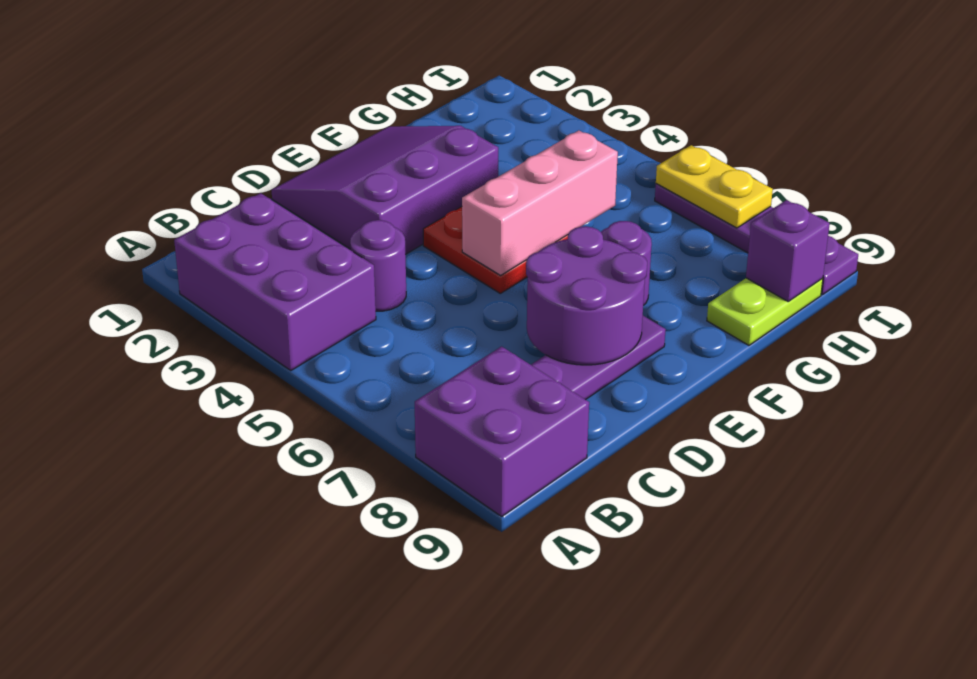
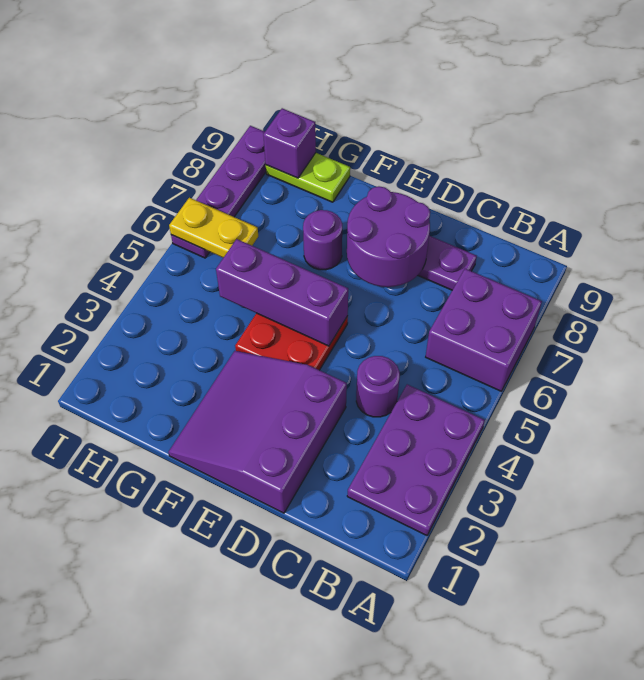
purple 2x3 brick [174,193,376,371] -> purple 2x3 plate [347,385,485,535]
purple 2x2 brick [415,346,589,517] -> purple 2x2 brick moved to [426,269,542,391]
purple 3x3 slope [272,126,498,254] -> purple 3x3 slope turned to [169,351,347,513]
pink 1x3 brick [462,130,618,275] -> purple 1x3 brick [216,239,348,346]
yellow 1x2 plate [656,145,773,228] -> yellow 1x2 plate turned to [169,198,258,258]

